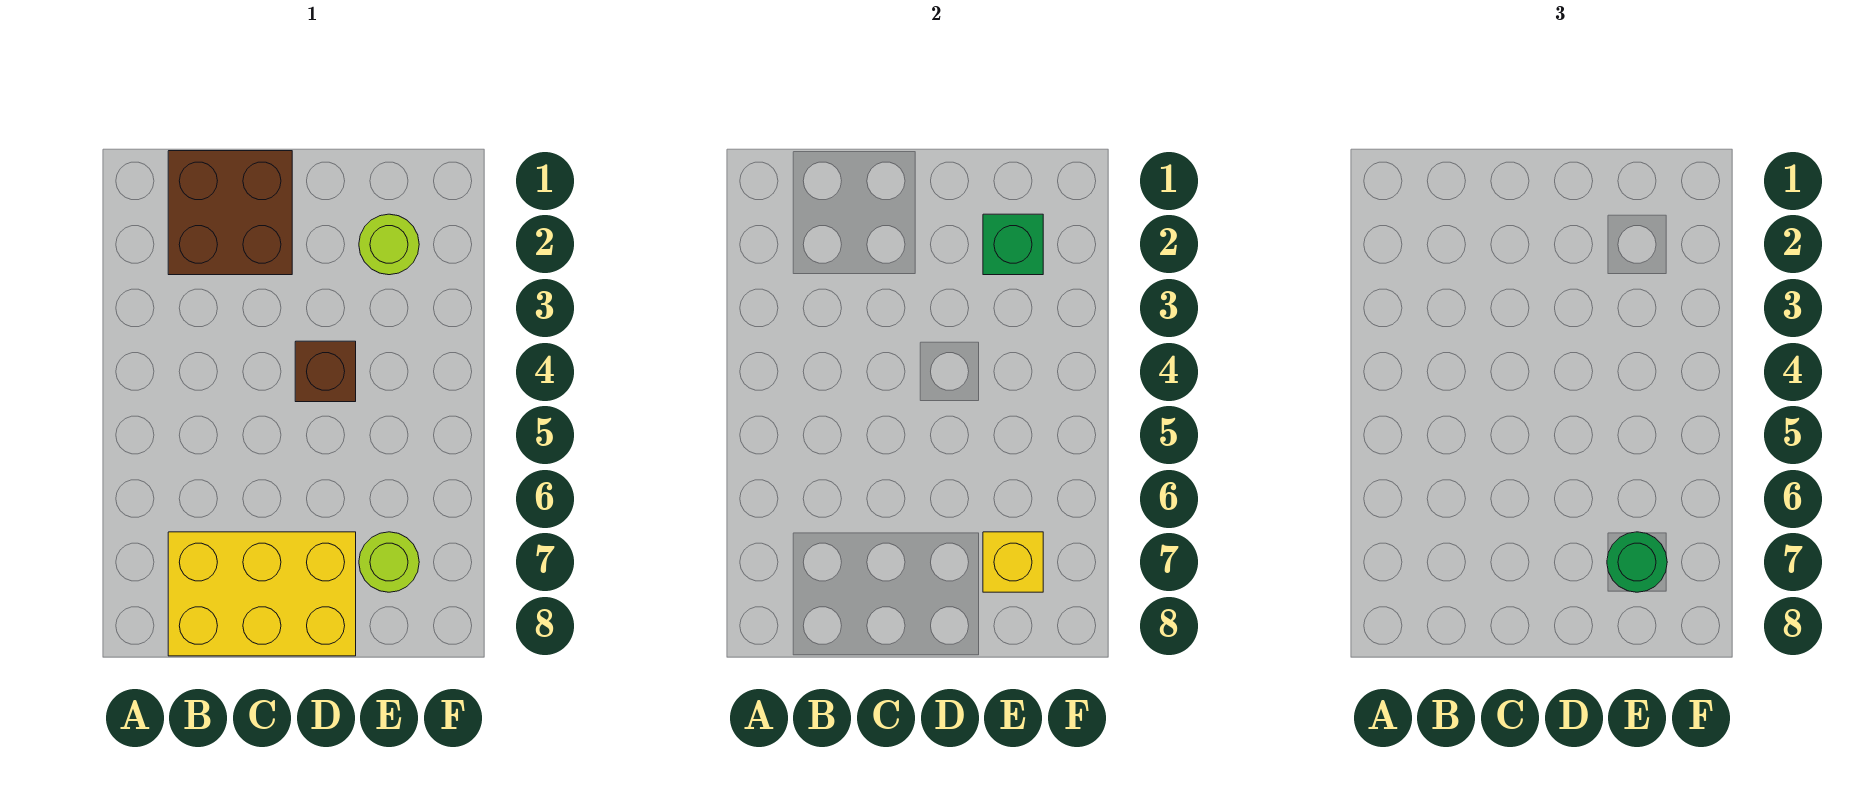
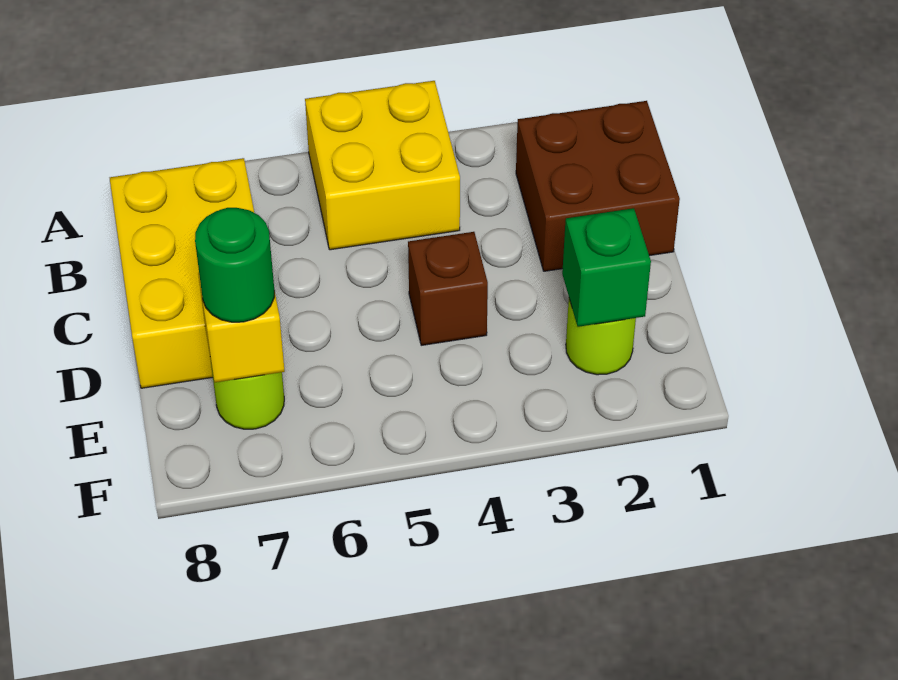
none -> yellow 2x2 brick [305,81,460,250]

